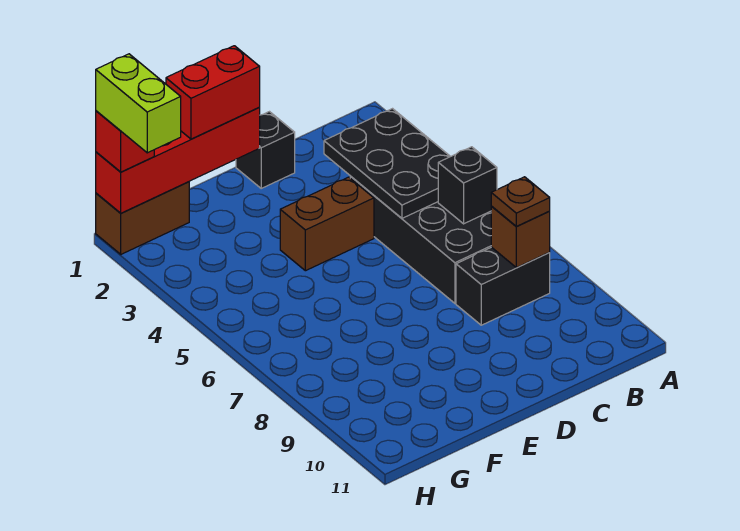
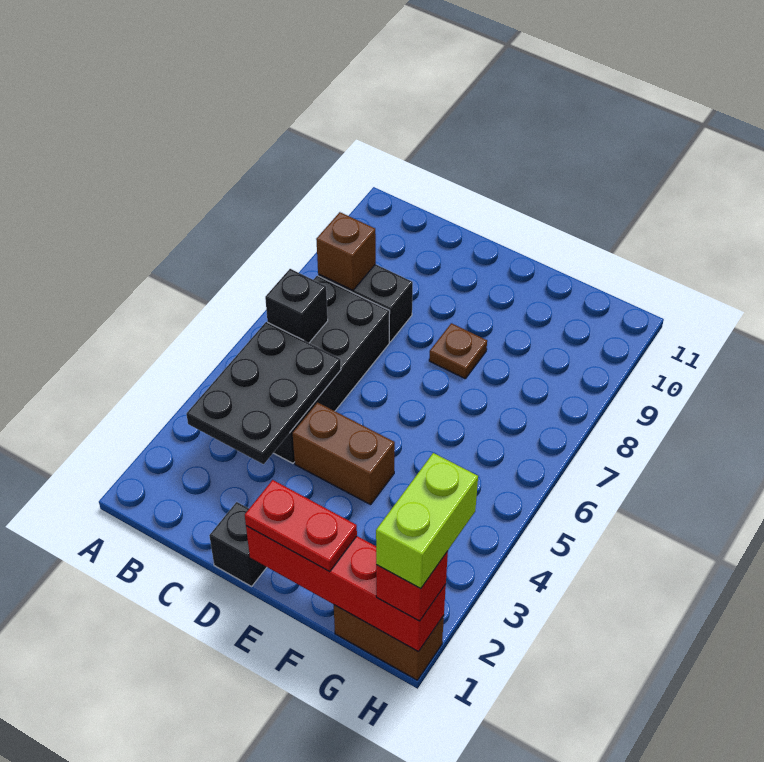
brown 1x1 plate [491,177,550,226] -> brown 1x1 plate moved to [429,323,487,378]
red 1x2 brick [166,46,260,139] -> red 1x2 plate [245,480,357,572]

